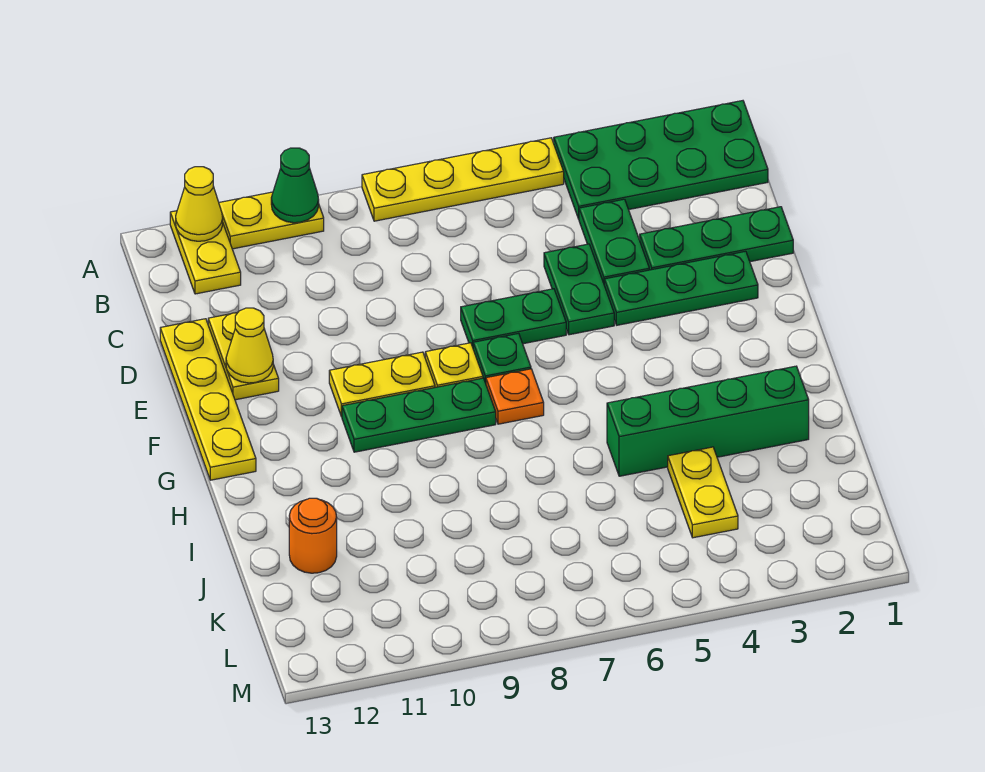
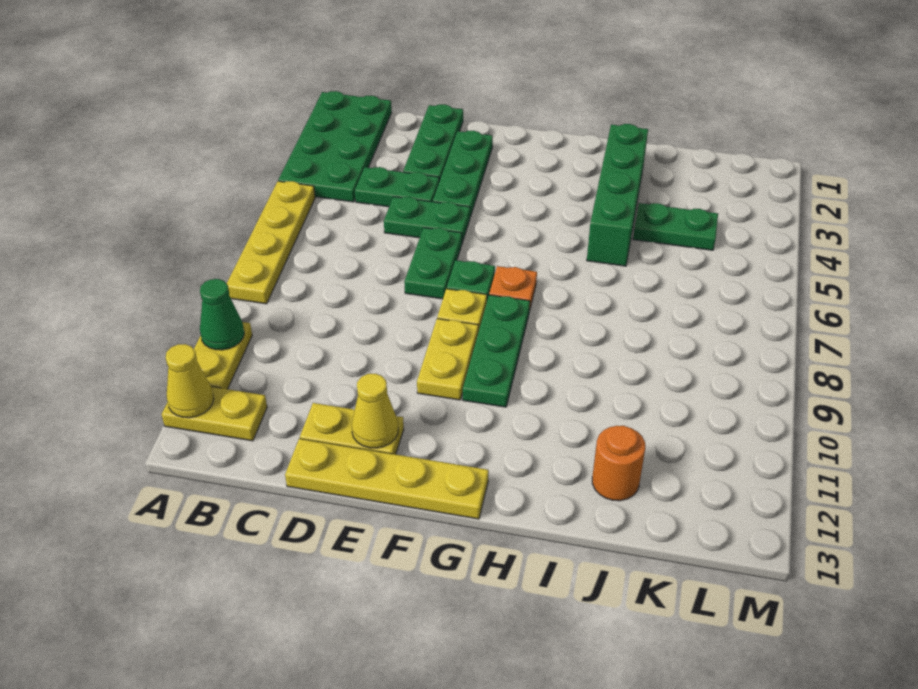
yellow 1x2 plate [668,447,738,538] -> green 1x2 plate [633,203,718,250]

